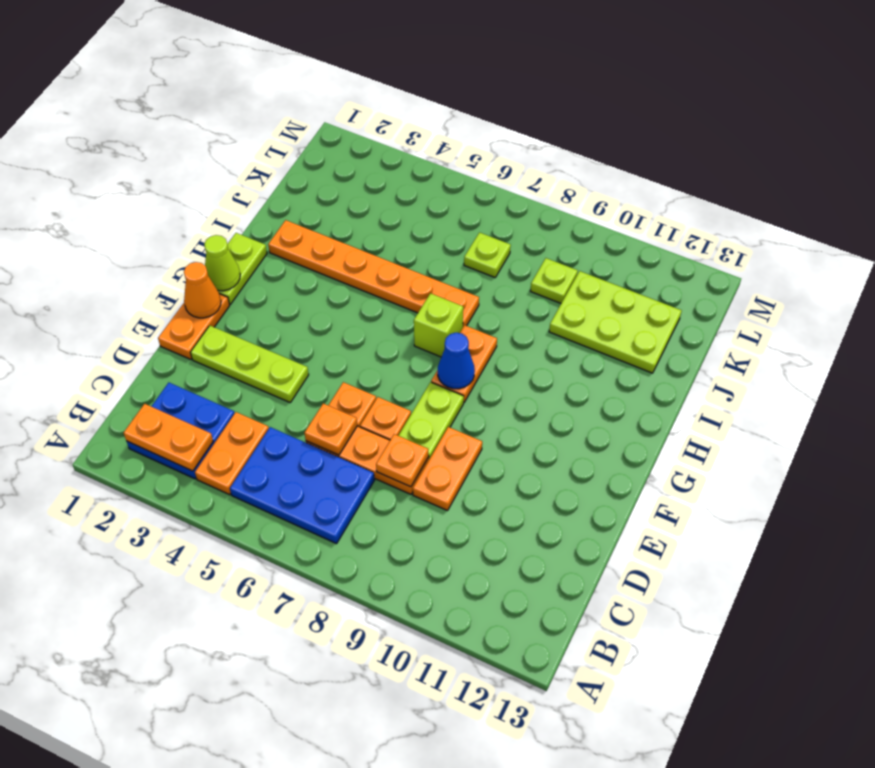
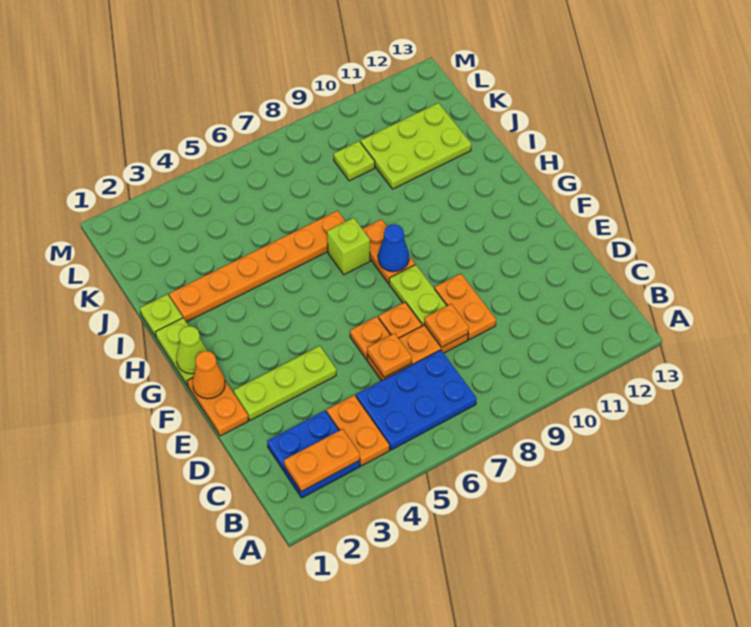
lime 1x1 plate [464,233,511,277] -> lime 1x1 plate moved to [140,294,183,337]

